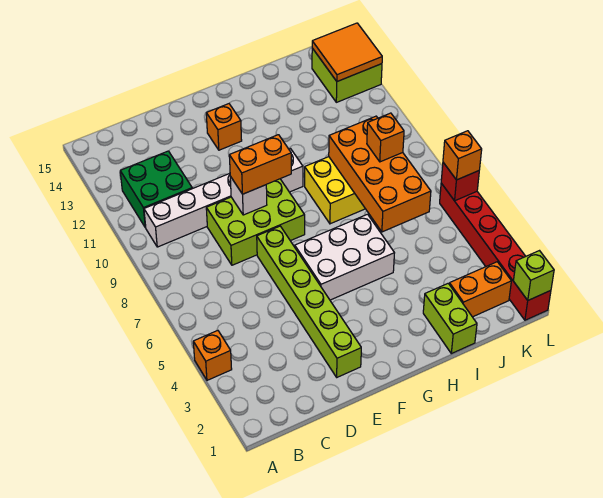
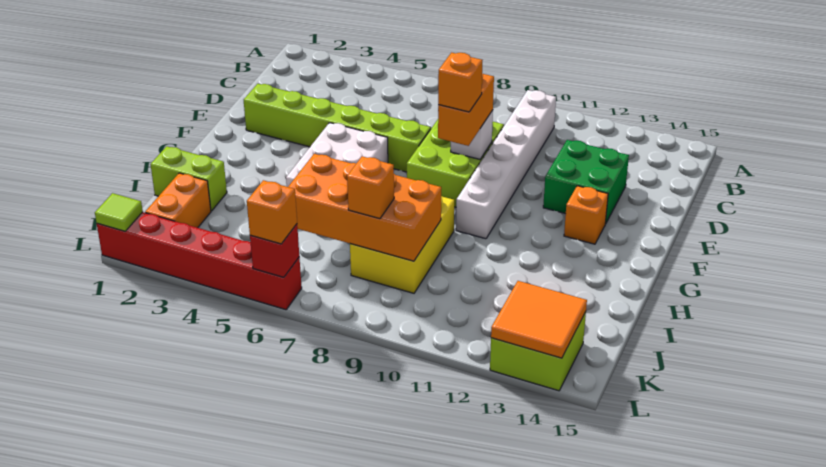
orange 1x1 brick [193,330,232,380] -> orange 1x1 brick moved to [438,53,483,112]
green 2x2 brick [120,151,192,227] -> green 2x2 brick moved to [543,140,629,224]
lime 1x1 brick [514,251,554,300] -> lime 1x1 tile [95,193,143,231]

